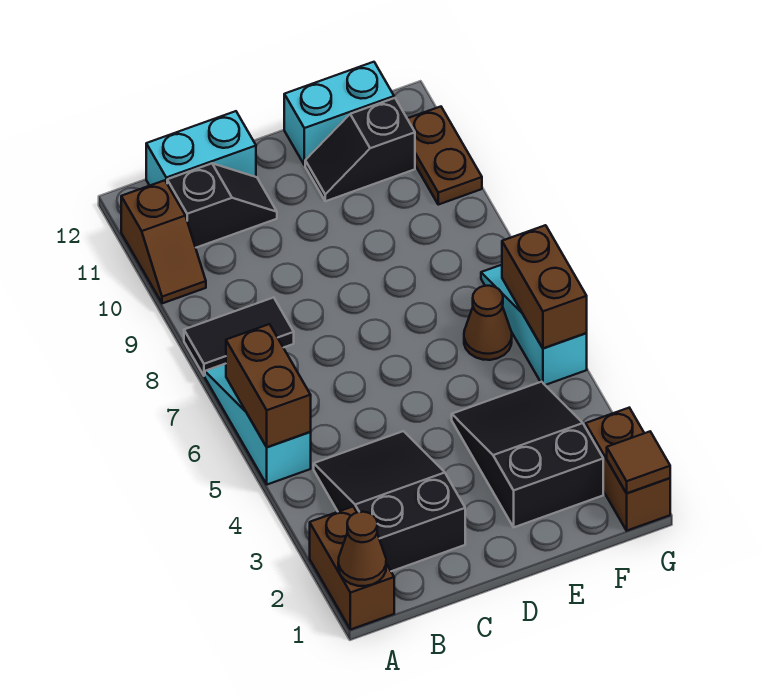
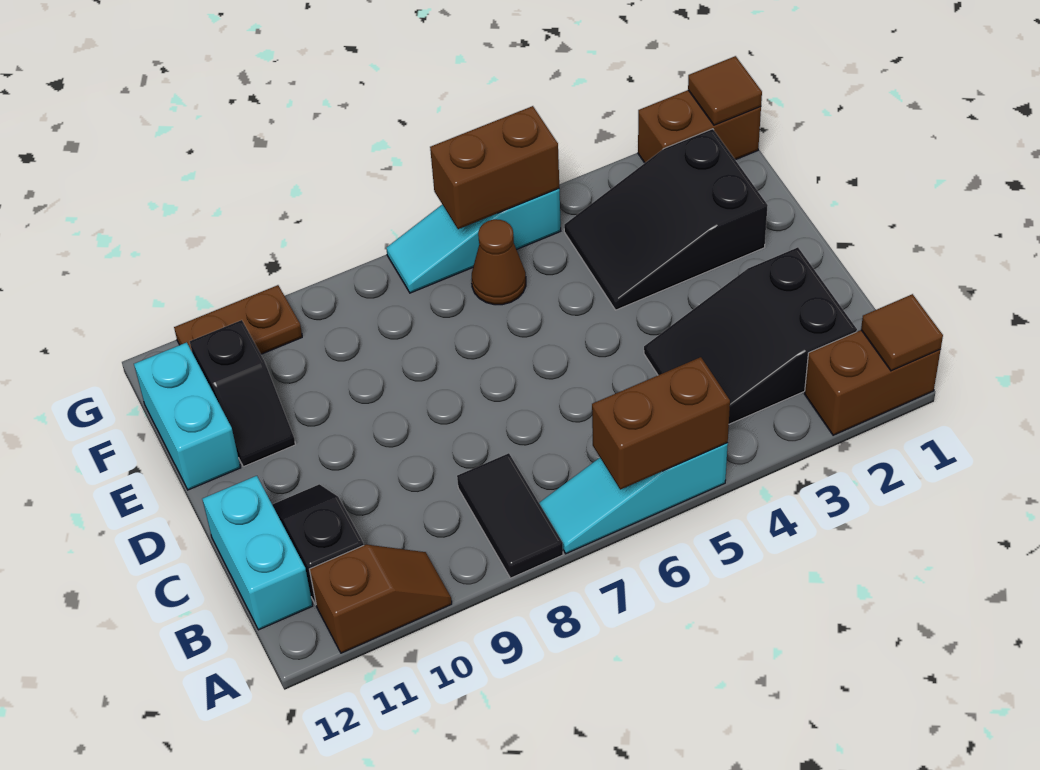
brown 1x1 cone [338,512,386,586] -> brown 1x1 tile [861,294,943,371]

